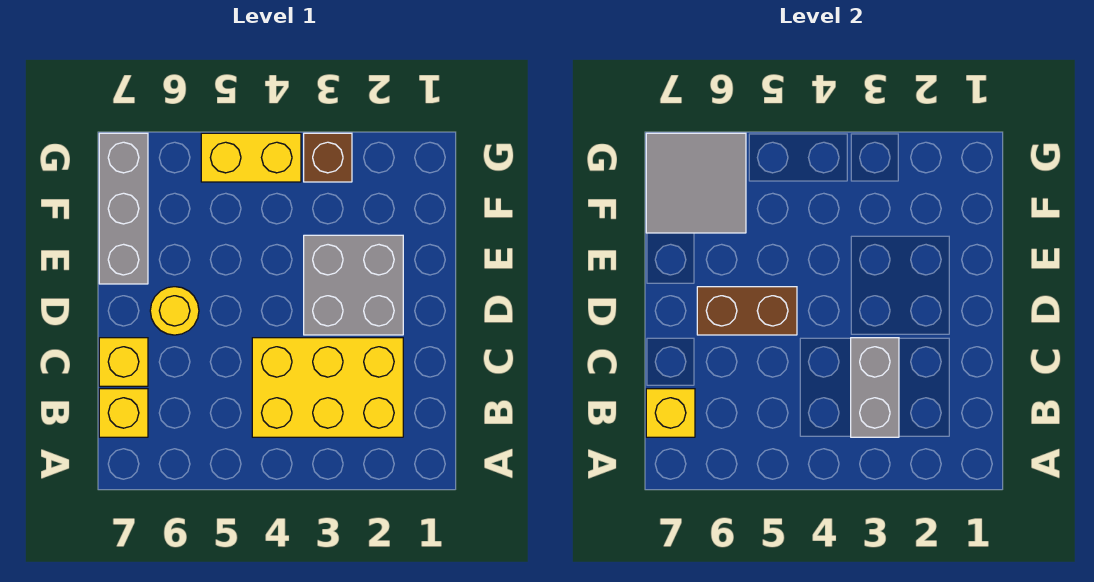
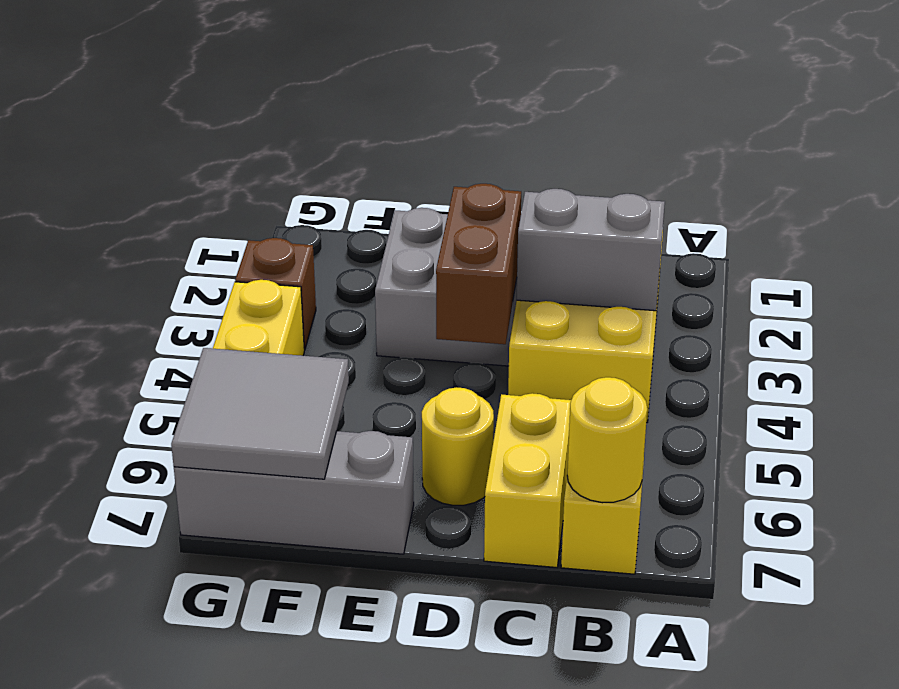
yellow 1x1 brick [646,389,695,437] -> yellow 1x1 round brick [567,377,647,503]
yellow 1x1 brick [99,338,148,386] -> yellow 1x2 brick [484,393,571,567]
brown 1x2 brick [697,287,797,335] -> brown 1x2 brick moved to [436,184,521,344]

